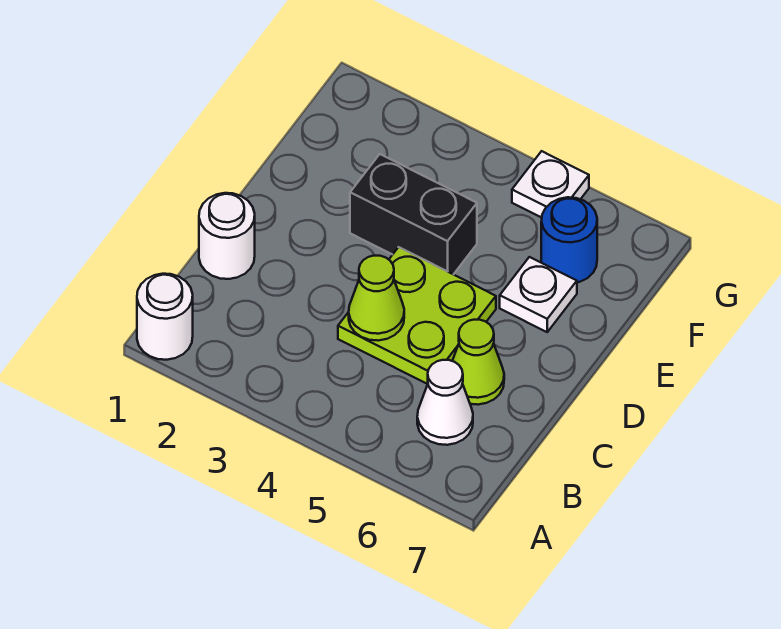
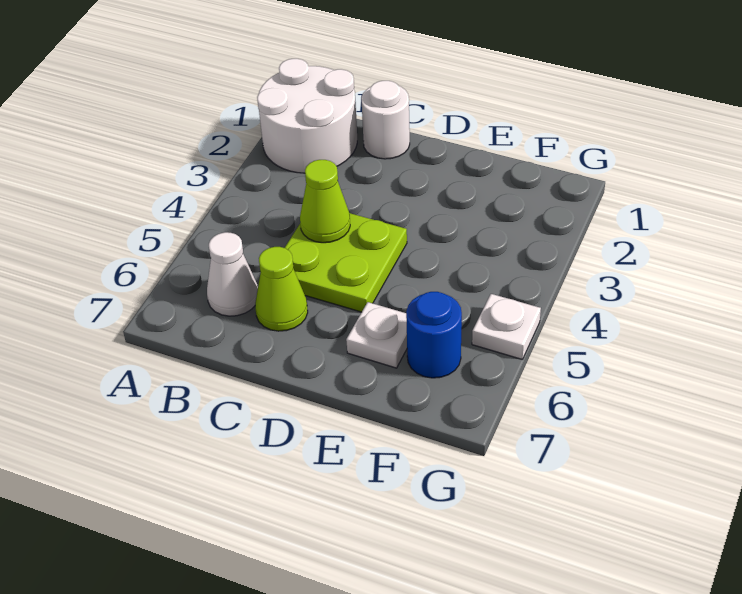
white 1x1 round brick [137,274,193,360] -> white 2x2 round brick [257,59,357,173]
black 1x2 brick [350,154,477,274] -> none

